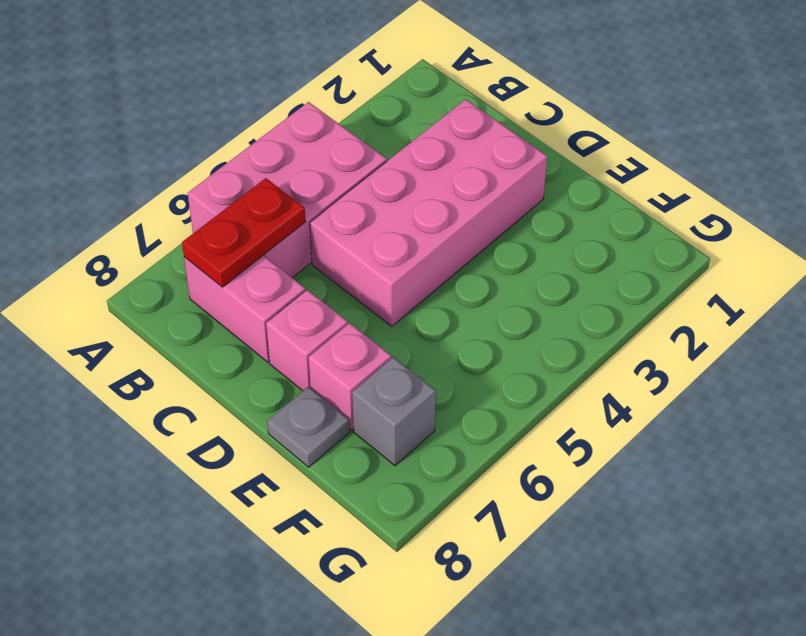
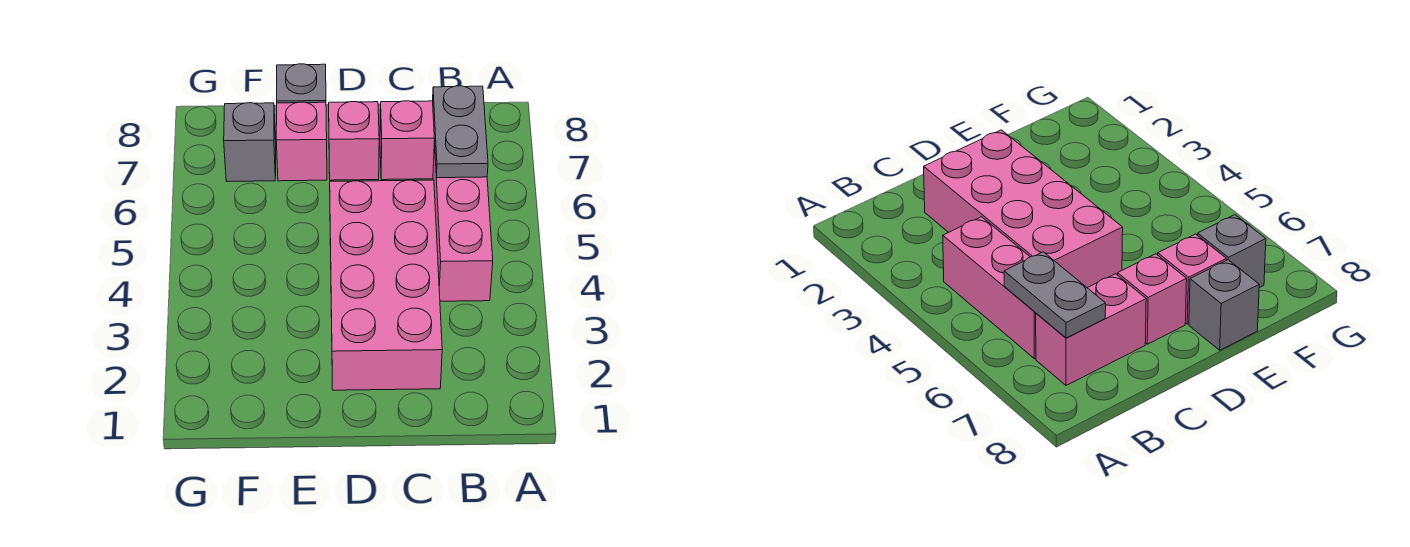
pink 2x3 brick [188,102,387,278] -> pink 1x3 brick [433,141,493,301]
red 1x2 plate [182,178,306,287] -> grey 1x2 plate [433,86,488,178]
grey 1x1 plate [267,387,350,467] -> grey 1x1 brick [277,64,326,103]

